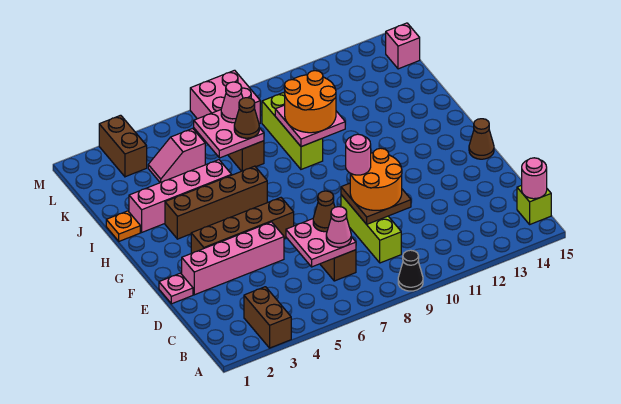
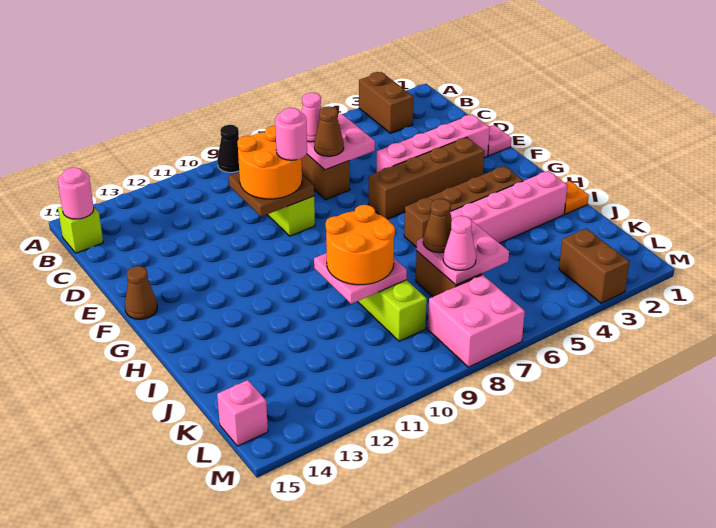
pink 1x2 slope [148,128,205,183] -> none

